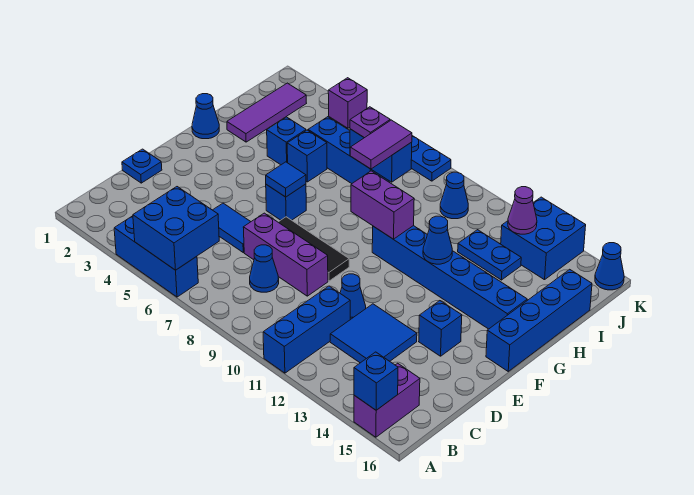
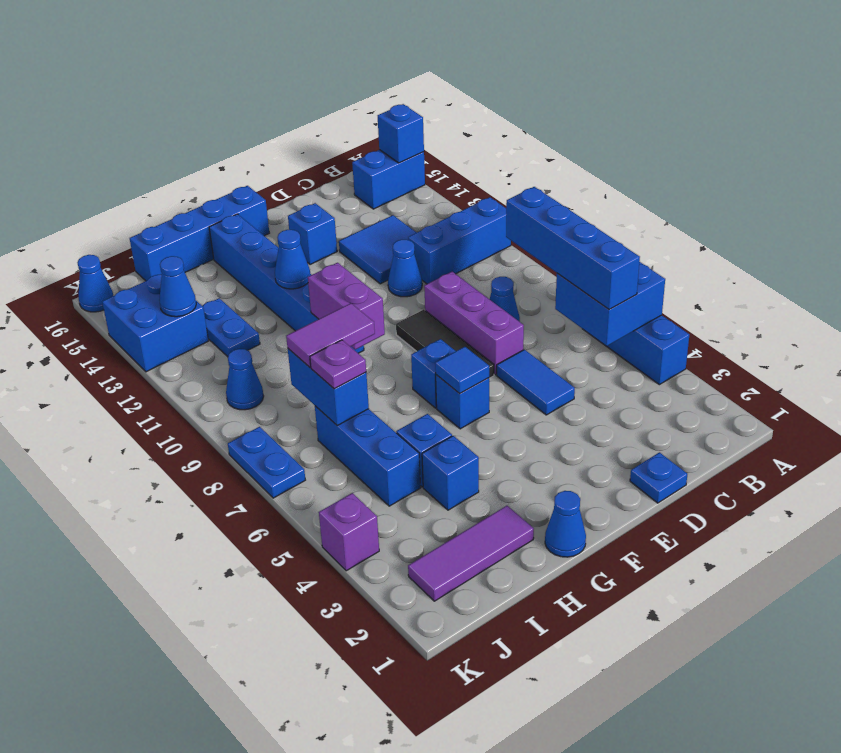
purple 1x2 brick [354,363,420,437] -> blue 1x2 brick [352,150,425,209]
none -> blue 1x4 brick [506,187,640,310]
none -> blue 1x1 brick [411,339,456,408]
purple 1x1 cone [508,187,537,234] -> blue 1x1 cone [159,256,196,317]

